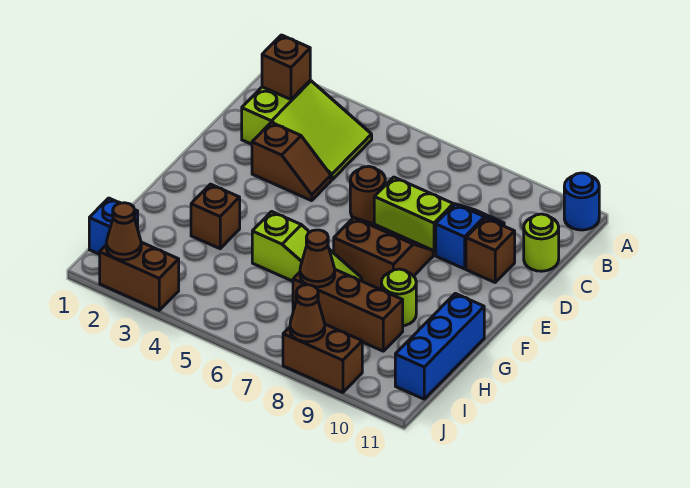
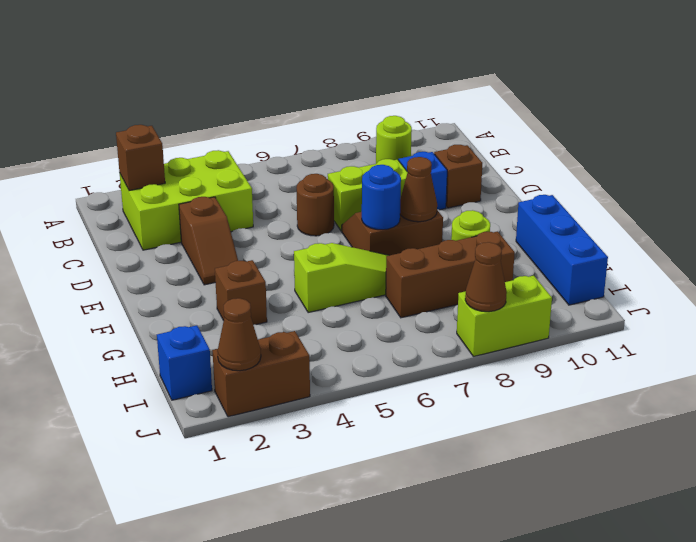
blue 1x1 round brick [564,173,599,230] -> blue 1x1 round brick moved to [362,165,401,230]
lime 2x3 slope [242,80,372,180] -> lime 2x3 brick [120,150,253,250]
lime 1x1 round brick [524,214,559,271] -> lime 1x1 round brick moved to [376,116,412,164]
brown 1x2 slope [252,122,331,201] -> brown 1x2 slope turned to [179,197,238,285]
brown 1x1 cone [300,230,335,287] -> brown 1x1 cone moved to [400,157,437,222]
brown 1x2 brick [283,324,362,392] -> lime 1x2 brick [457,276,552,357]

